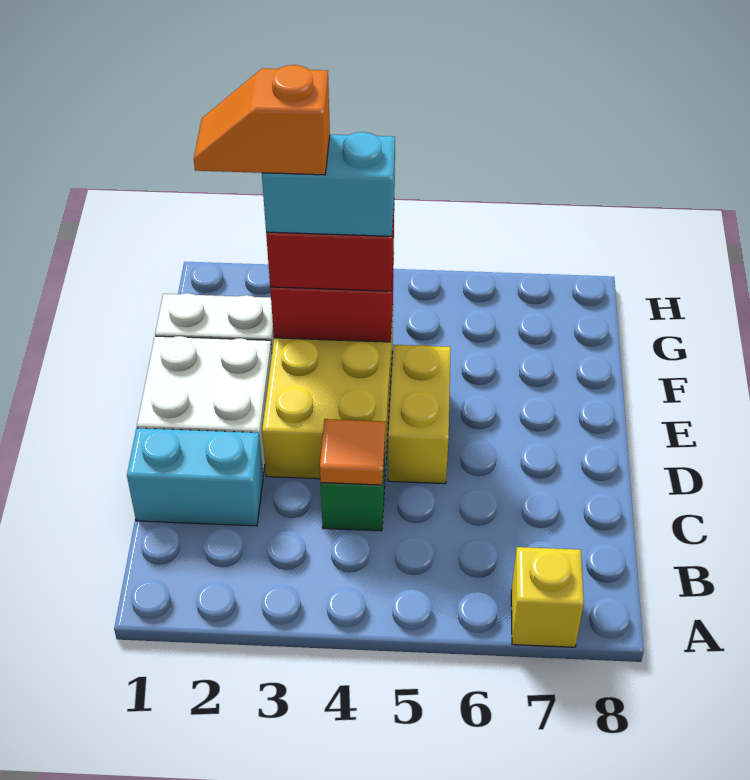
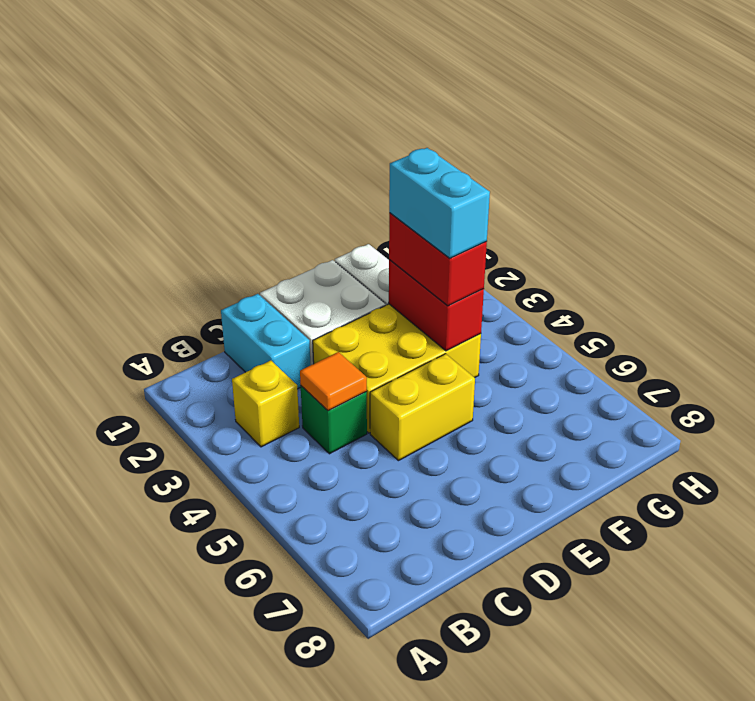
yellow 1x1 brick [511,547,584,647] -> yellow 1x1 brick moved to [232,361,299,447]
orange 1x2 slope [194,65,330,175] -> none

